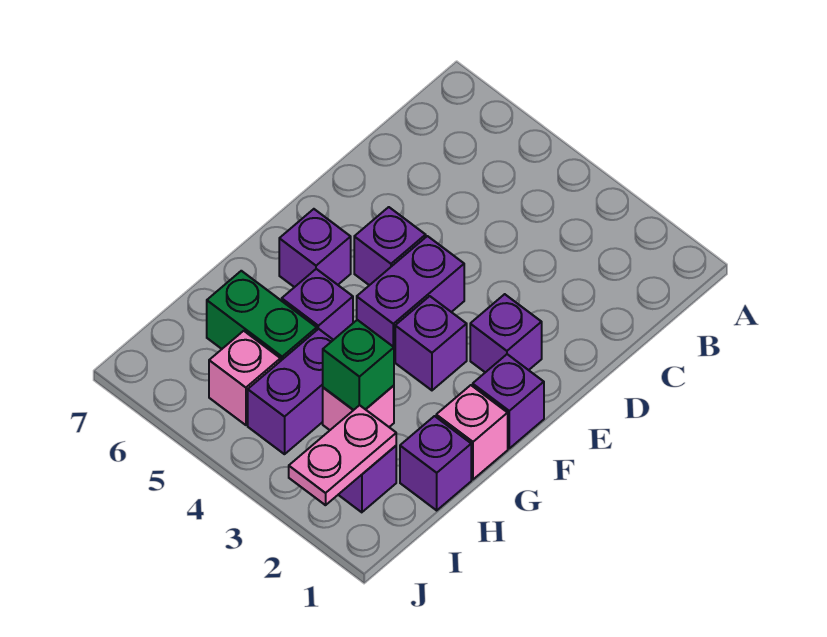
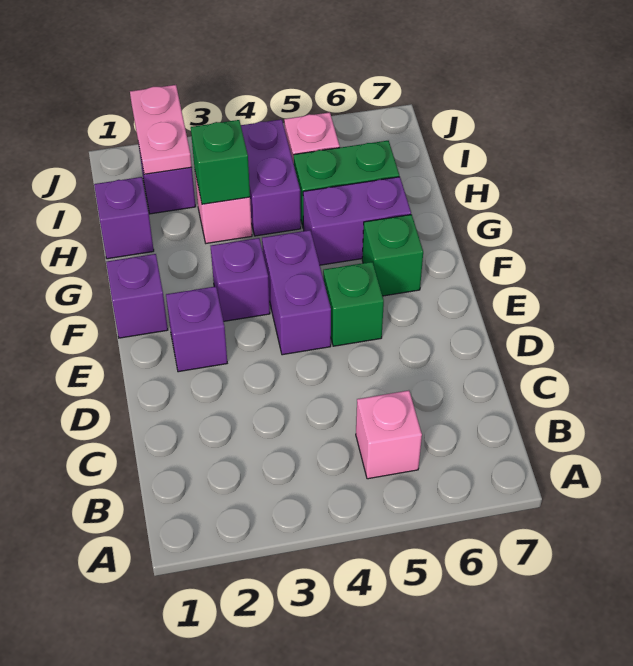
purple 1x1 brick [354,207,426,285] -> green 1x1 brick [323,262,384,346]
purple 1x1 brick [279,209,351,287] -> green 1x1 brick [362,215,423,296]
pink 1x1 brick [436,385,508,479] -> pink 1x1 brick moved to [356,390,422,479]
purple 1x1 brick [282,269,353,340] -> purple 1x2 brick [303,177,411,265]

